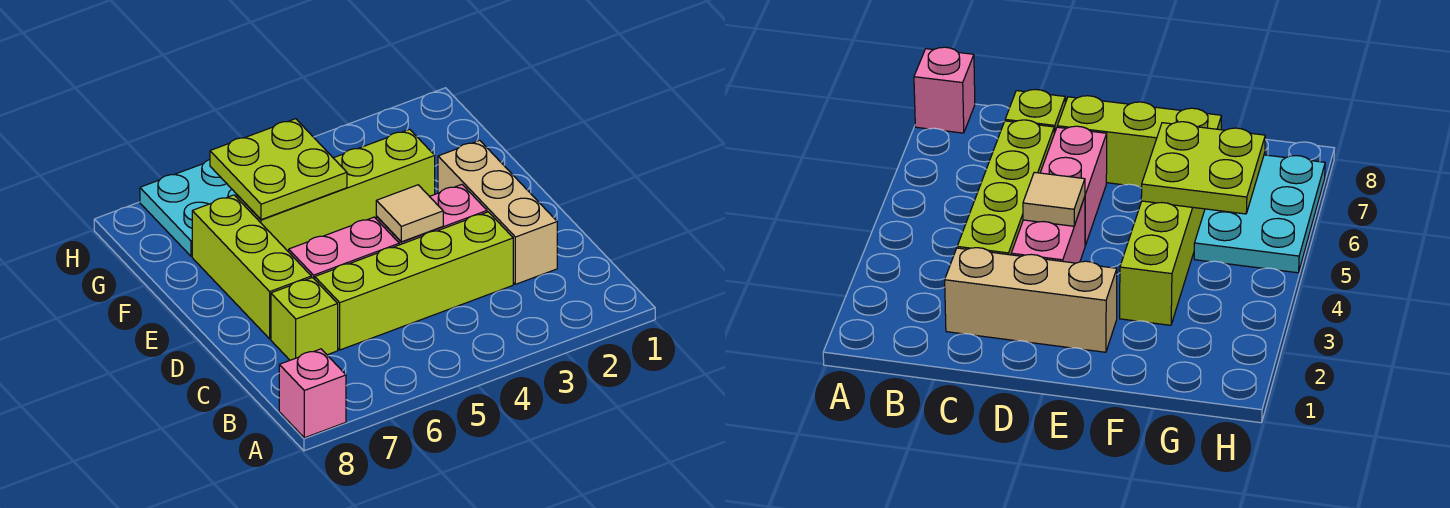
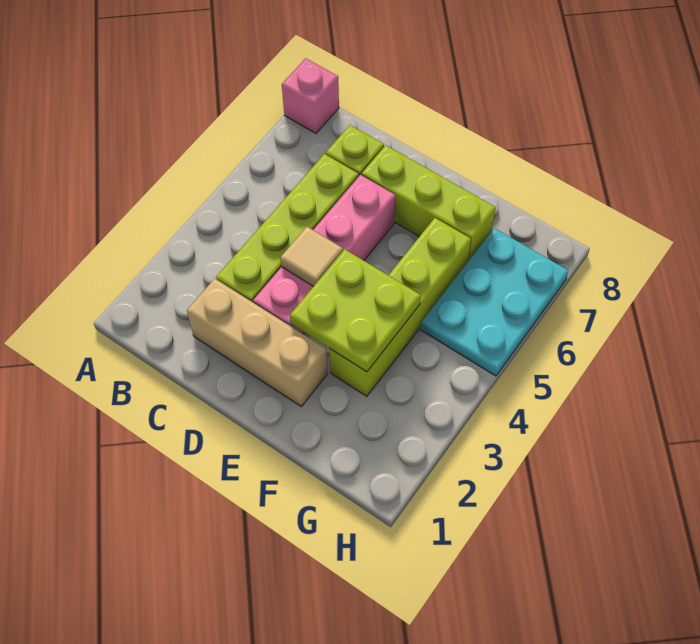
lime 2x2 plate [210,119,347,220] -> lime 2x2 plate moved to [290,249,421,372]

